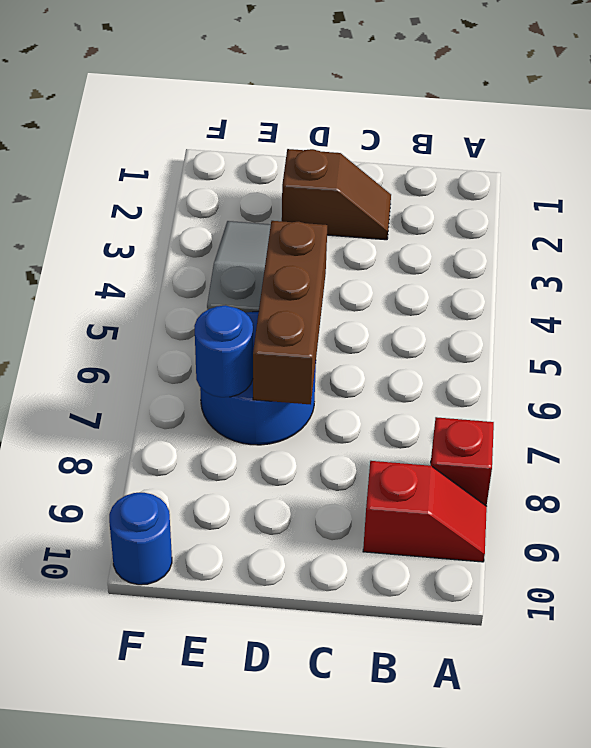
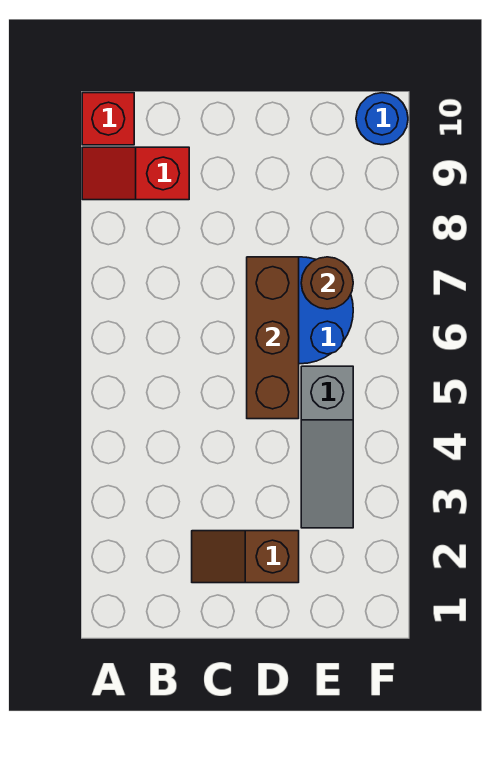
red 1x1 brick [431,417,494,506] -> red 1x1 brick moved to [82,93,134,145]
blue 1x1 round brick [194,305,253,397] -> brown 1x1 round brick [301,257,353,309]

